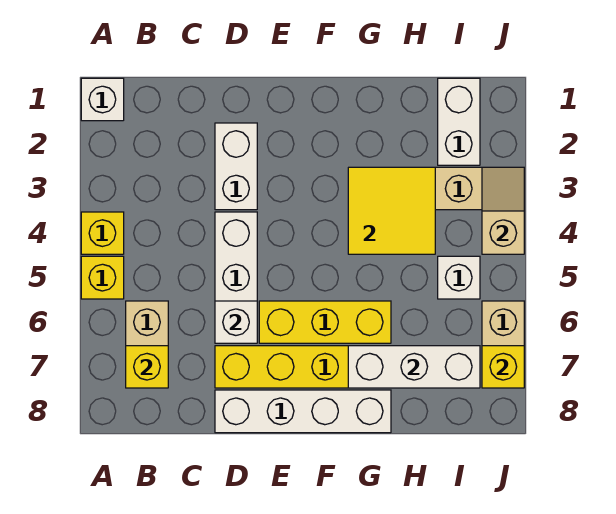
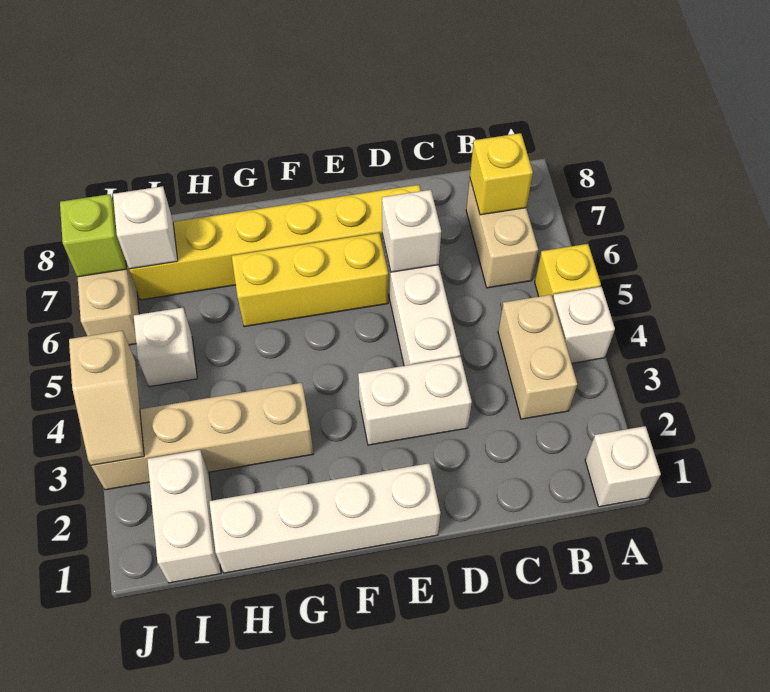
yellow 1x1 brick [81,212,124,254] -> white 1x1 brick [553,287,615,363]
none -> tan 1x2 brick [498,295,577,419]
white 1x2 brick [215,123,257,210] -> white 1x2 brick turned to [358,357,472,445]
white 1x4 brick [215,390,391,433] -> white 1x4 brick moved to [209,463,440,573]
yellow 2x2 tile [348,167,435,254] -> none
white 1x3 brick [348,346,480,388] -> white 1x1 brick [113,186,178,269]
yellow 1x1 brick [482,346,524,388] -> lime 1x1 brick [60,194,126,277]

